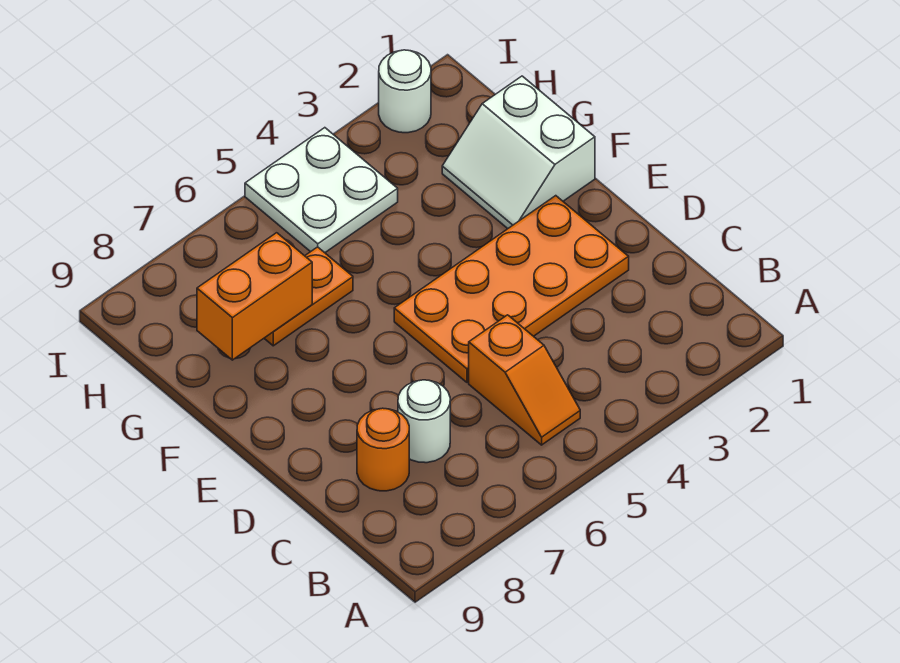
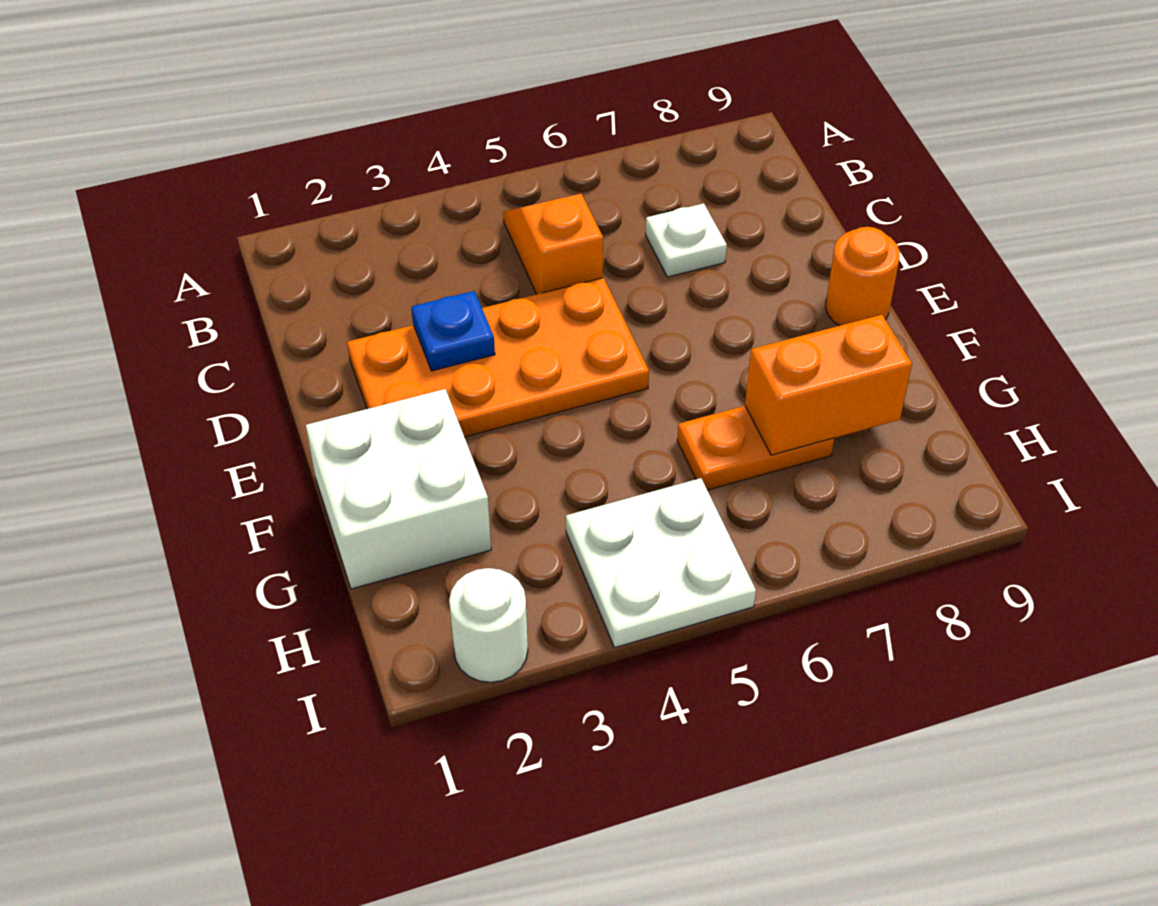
white 1x1 round brick [398,380,450,463] -> white 1x1 plate [646,203,727,277]
orange 1x1 round brick [357,408,409,491] -> orange 1x1 round brick moved to [826,227,900,326]
none -> blue 1x1 plate [412,291,495,371]
white 2x2 slope [442,76,595,229] -> white 2x2 brick [306,389,491,589]

